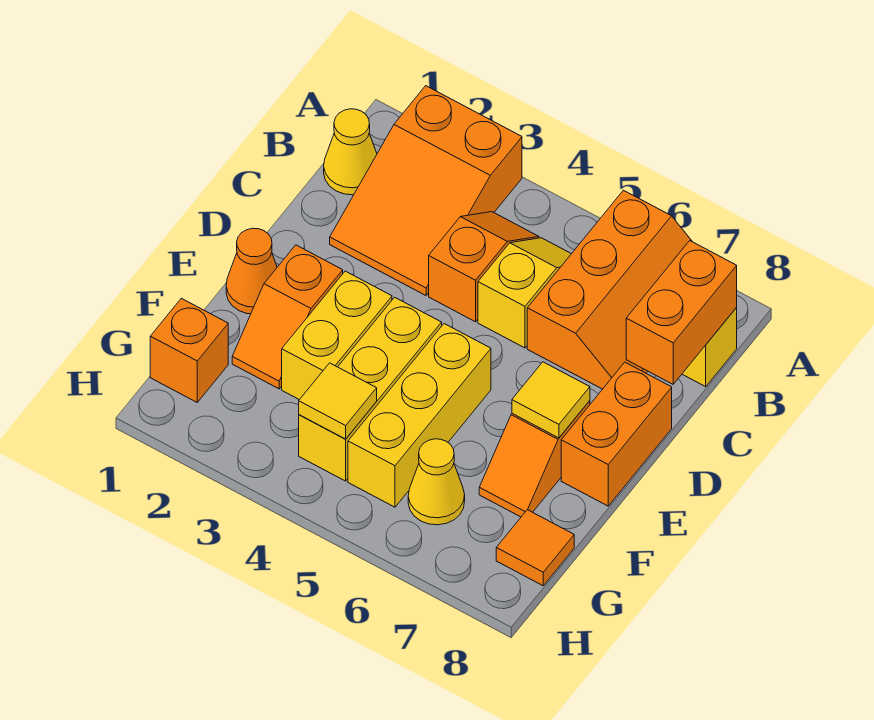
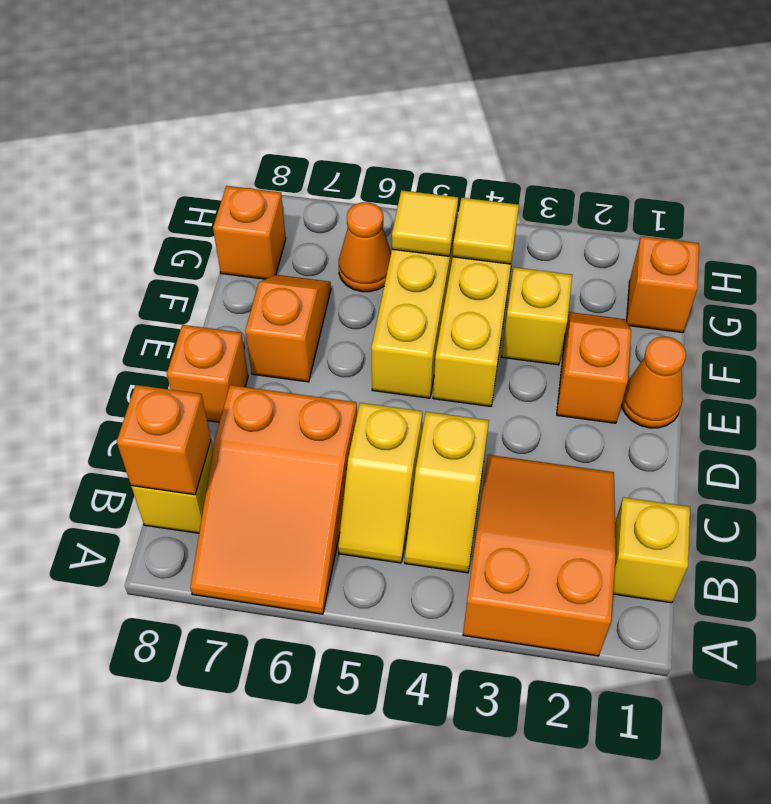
orange 2x3 slope [527,190,692,389] -> orange 2x3 slope turned to [190,385,357,614]
yellow 1x1 cone [324,109,377,195] -> yellow 1x1 brick [613,497,690,603]
orange 1x2 slope [429,212,539,322] -> yellow 1x2 slope [405,412,489,573]
orange 1x2 brick [626,241,737,384] -> orange 1x1 brick [117,385,211,495]
orange 1x2 brick [561,362,672,506] -> orange 1x1 brick [167,325,248,422]
yellow 1x2 brick [282,271,392,400] -> yellow 1x1 brick [502,267,572,365]
yellow 1x1 tile [512,362,590,438] -> yellow 1x1 tile moved to [392,190,458,256]
yellow 1x1 cone [408,439,465,525] -> orange 1x1 cone [339,202,391,292]
orange 1x1 tile [496,510,574,586] -> orange 1x1 brick [213,186,286,279]

